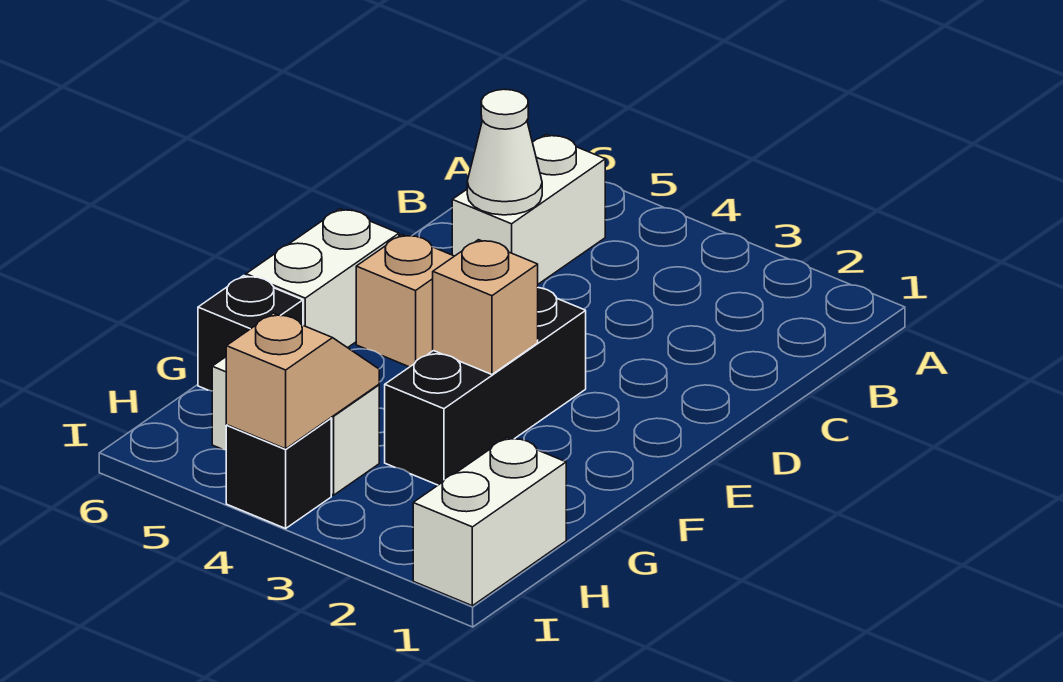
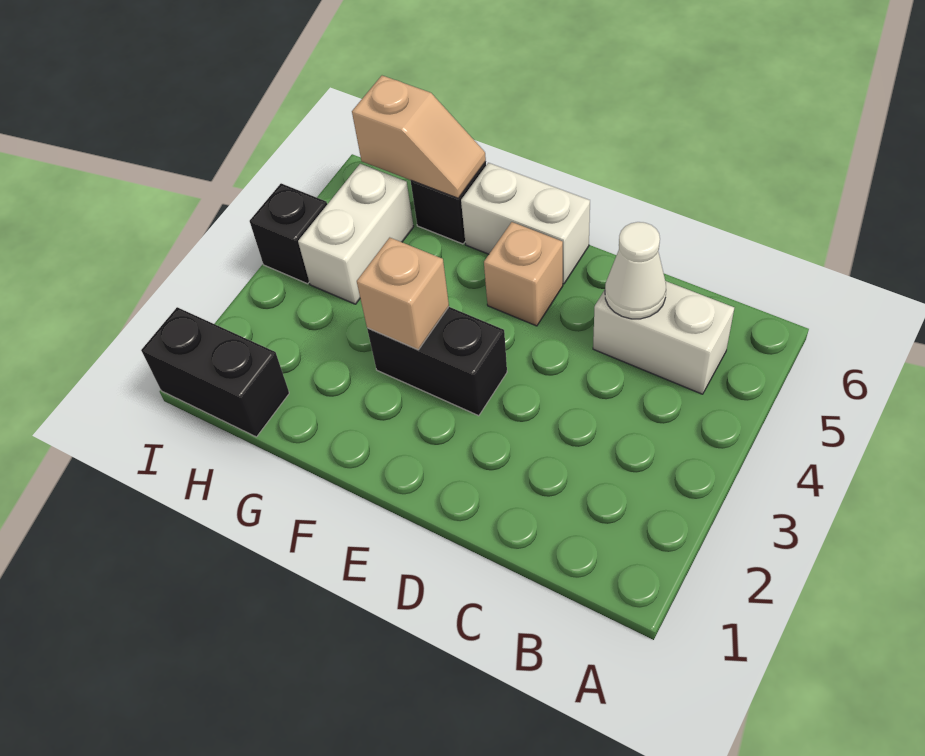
black 1x3 brick [385,288,586,485] -> black 1x2 brick [367,307,507,416]
white 1x2 brick [413,438,566,606] -> black 1x2 brick [141,307,289,437]
tan 1x2 slope [226,313,379,449] -> tan 1x2 slope moved to [352,76,486,198]

